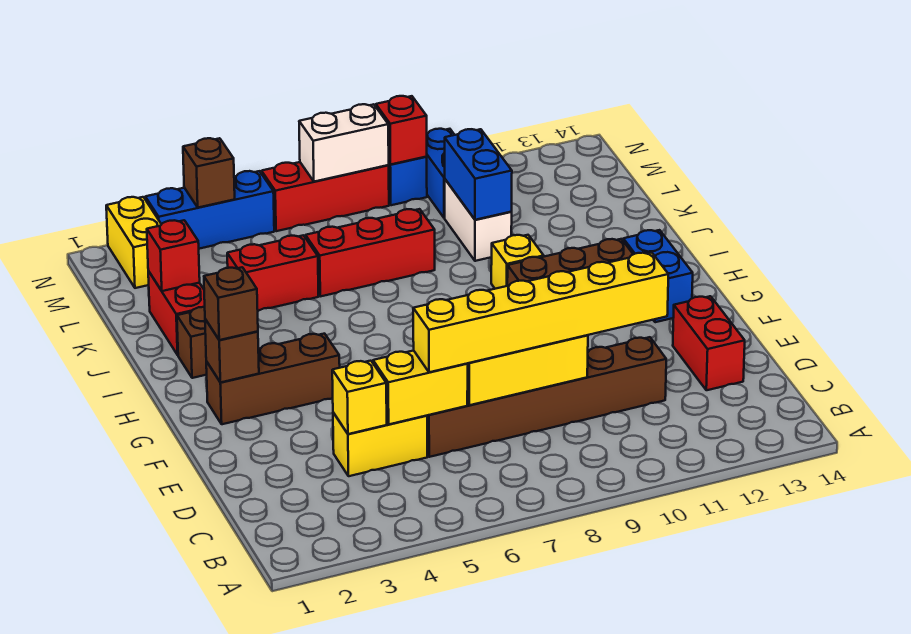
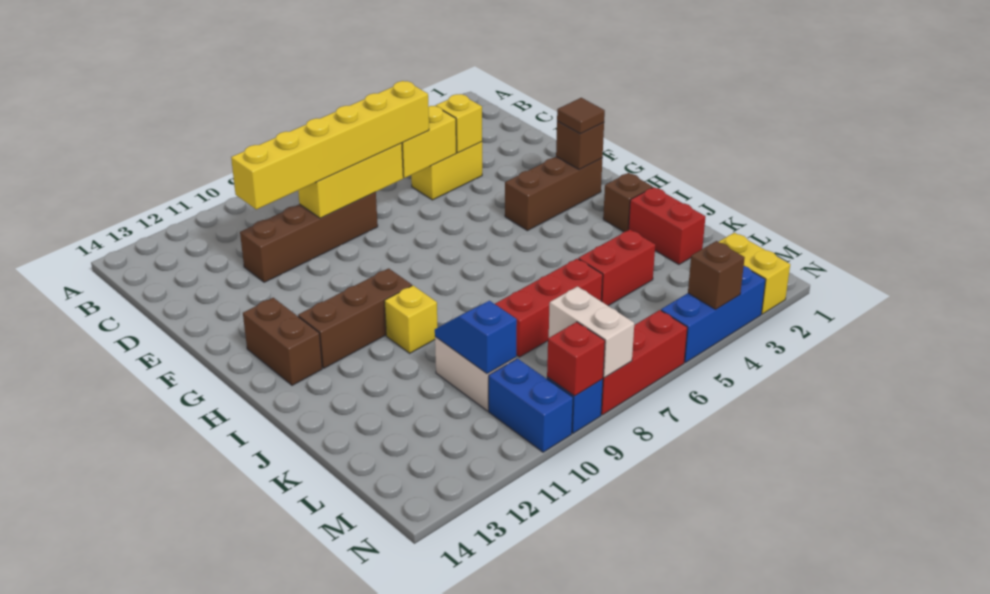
brown 1x6 brick [427,337,666,457] -> brown 1x4 brick [240,192,378,282]
red 1x2 brick [673,296,745,390] -> none
brown 1x1 brick [204,267,258,340] -> brown 1x1 tile [557,98,605,134]
blue 1x2 brick [623,230,693,322] -> brown 1x2 brick [243,298,322,385]
red 1x1 brick [147,220,200,291] -> none
blue 1x2 brick [445,129,512,220] -> blue 1x2 slope [435,301,517,374]
white 1x2 brick [299,104,389,182] -> white 1x2 brick turned to [549,286,634,378]

